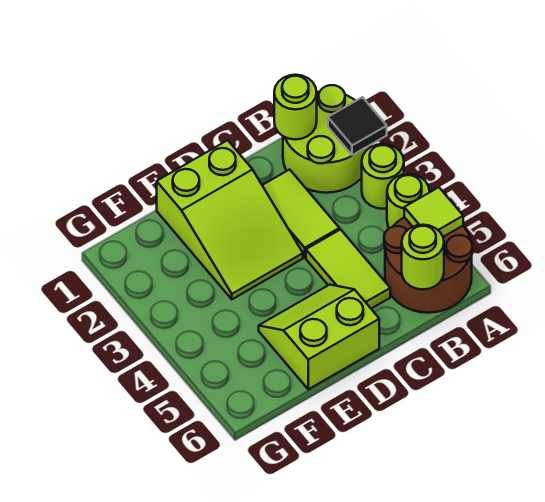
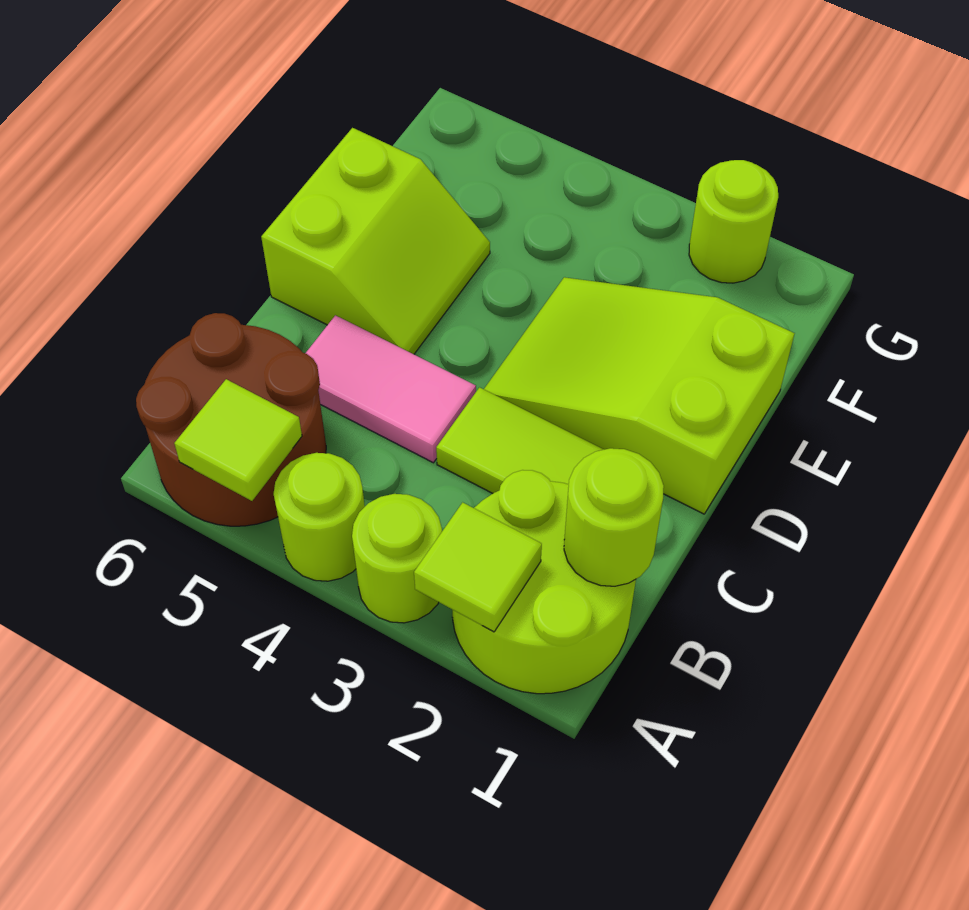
black 1x1 tile [328,97,387,155] -> lime 1x1 tile [414,502,542,632]
lime 1x1 round brick [402,225,444,289] -> lime 1x1 round brick moved to [689,160,778,283]
lime 1x2 tile [306,230,390,309] -> pink 1x2 tile [306,315,476,463]

